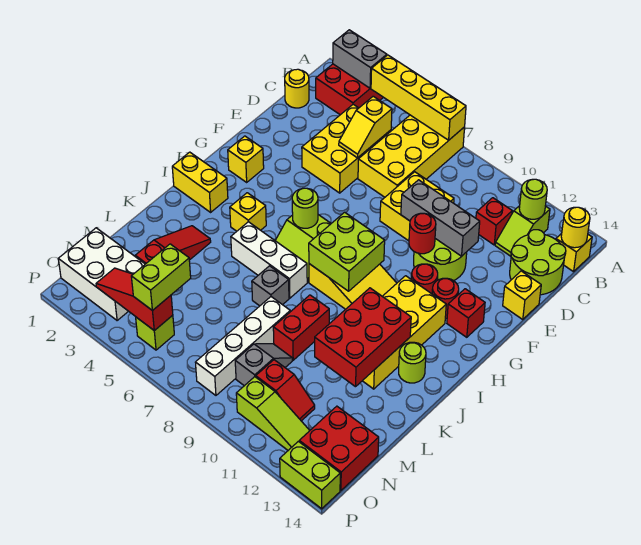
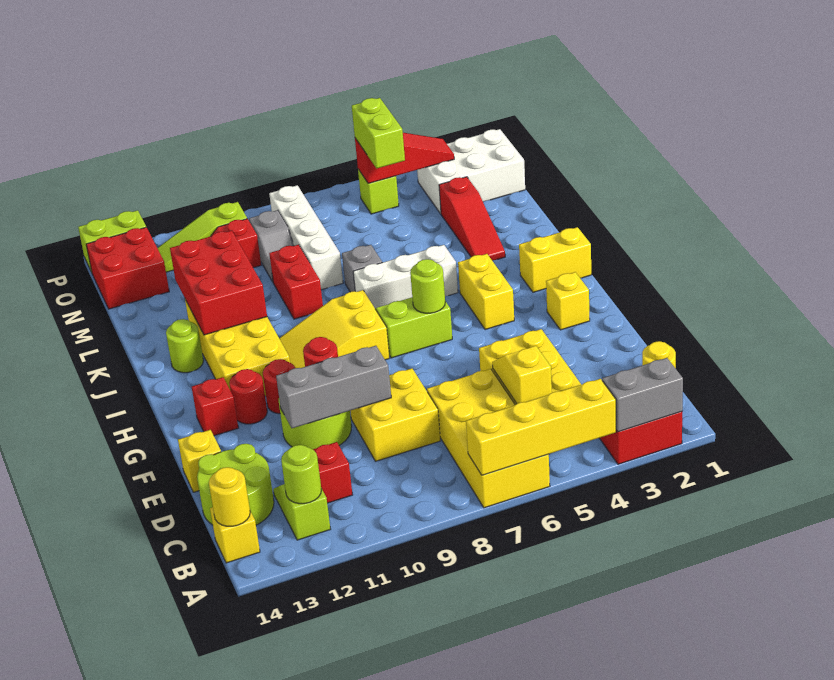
lime 2x2 brick [309,212,385,291] -> none
yellow 1x1 brick [230,193,266,231] -> yellow 1x2 brick [458,254,514,330]

